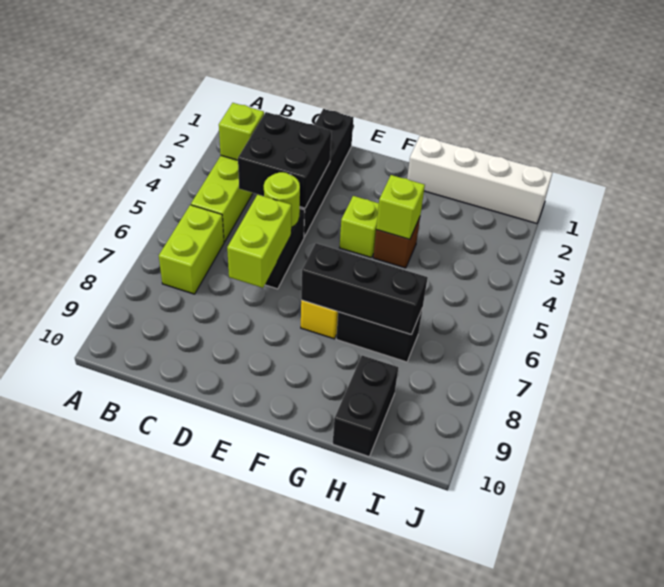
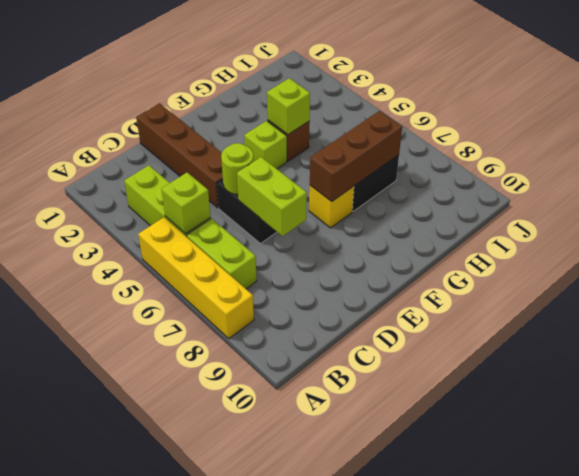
none -> yellow 1x4 brick [138,217,254,338]
lime 1x1 brick [219,103,264,160] -> lime 1x1 brick moved to [162,173,210,234]
black 2x2 brick [238,112,331,208] -> none
black 1x4 brick [300,109,354,237] -> brown 1x4 brick [136,103,223,208]
black 1x3 brick [301,243,428,335] -> brown 1x3 brick [310,111,402,202]
white 1x4 brick [407,136,552,224] -> none
black 1x2 brick [333,355,398,457] -> none

